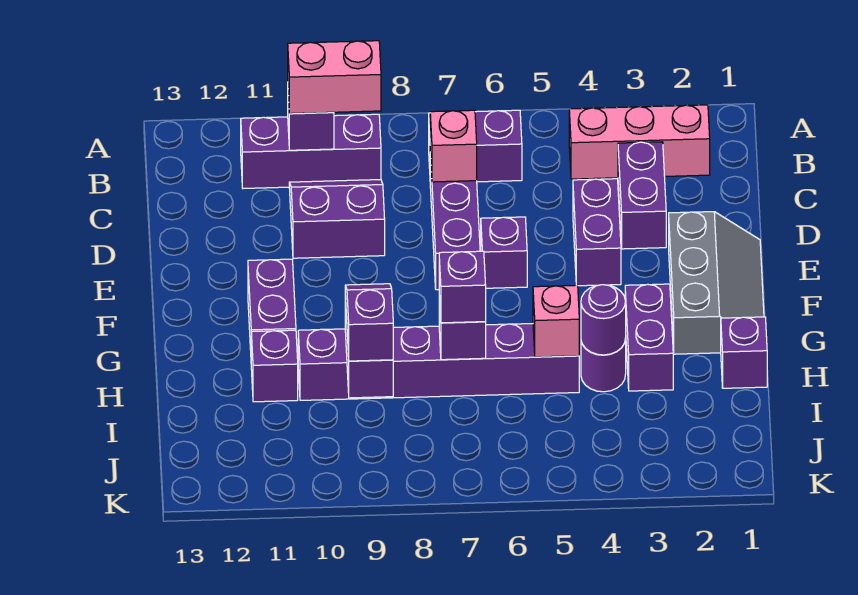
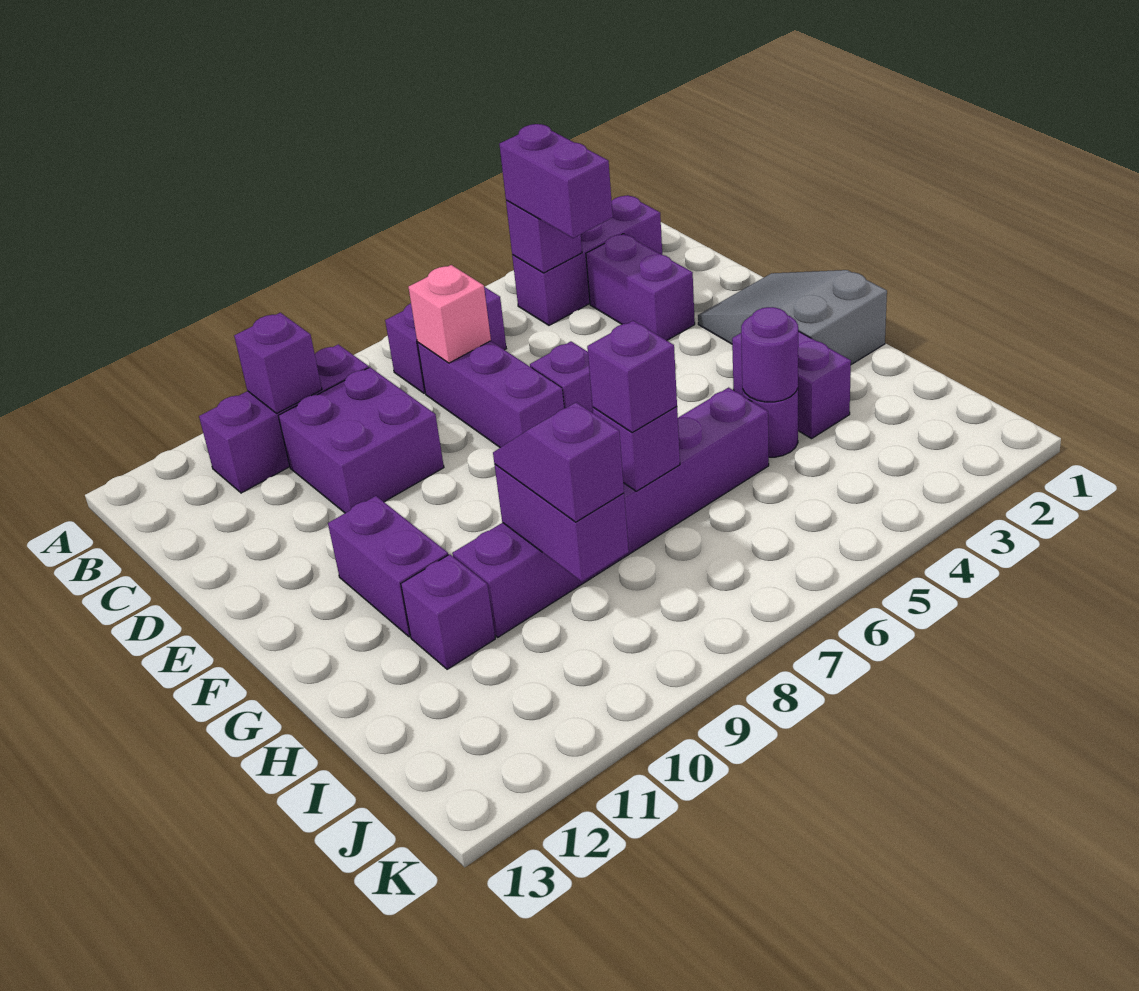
pink 1x3 brick [569,105,710,179] -> purple 1x3 brick [512,195,662,325]
pink 1x2 brick [288,41,381,114] -> none
purple 2x2 slope [289,180,385,258] -> purple 2x2 brick [278,367,444,513]
purple 1x2 brick [573,179,621,286] -> purple 1x2 brick moved to [499,124,613,238]
grey 2x3 slope [669,212,764,354] -> grey 2x3 slope turned to [698,270,887,365]
purple 1x1 brick [721,317,767,388] -> purple 1x1 brick moved to [506,200,582,273]
pink 1x1 brick [533,285,579,357] -> none

